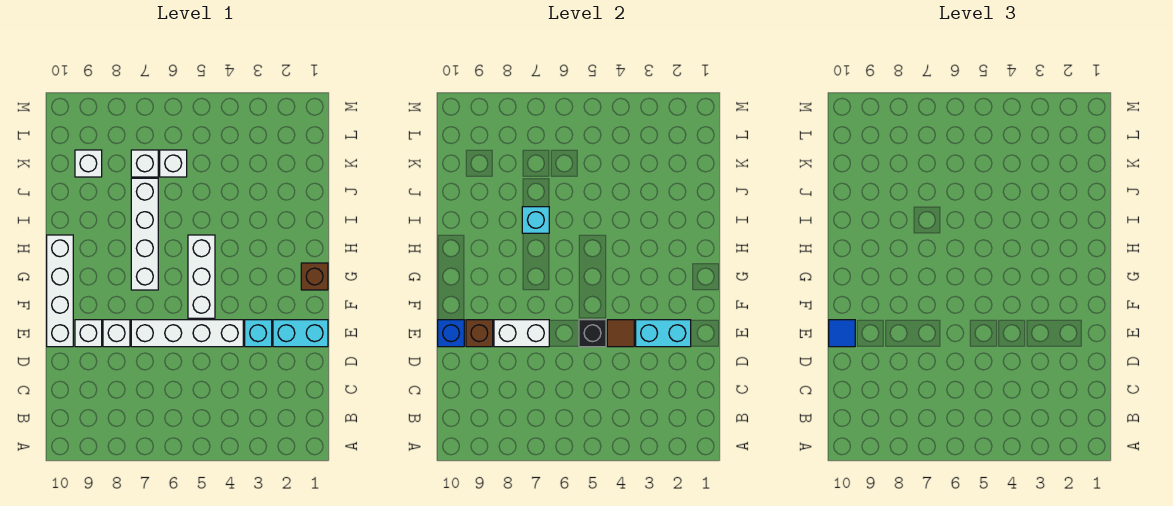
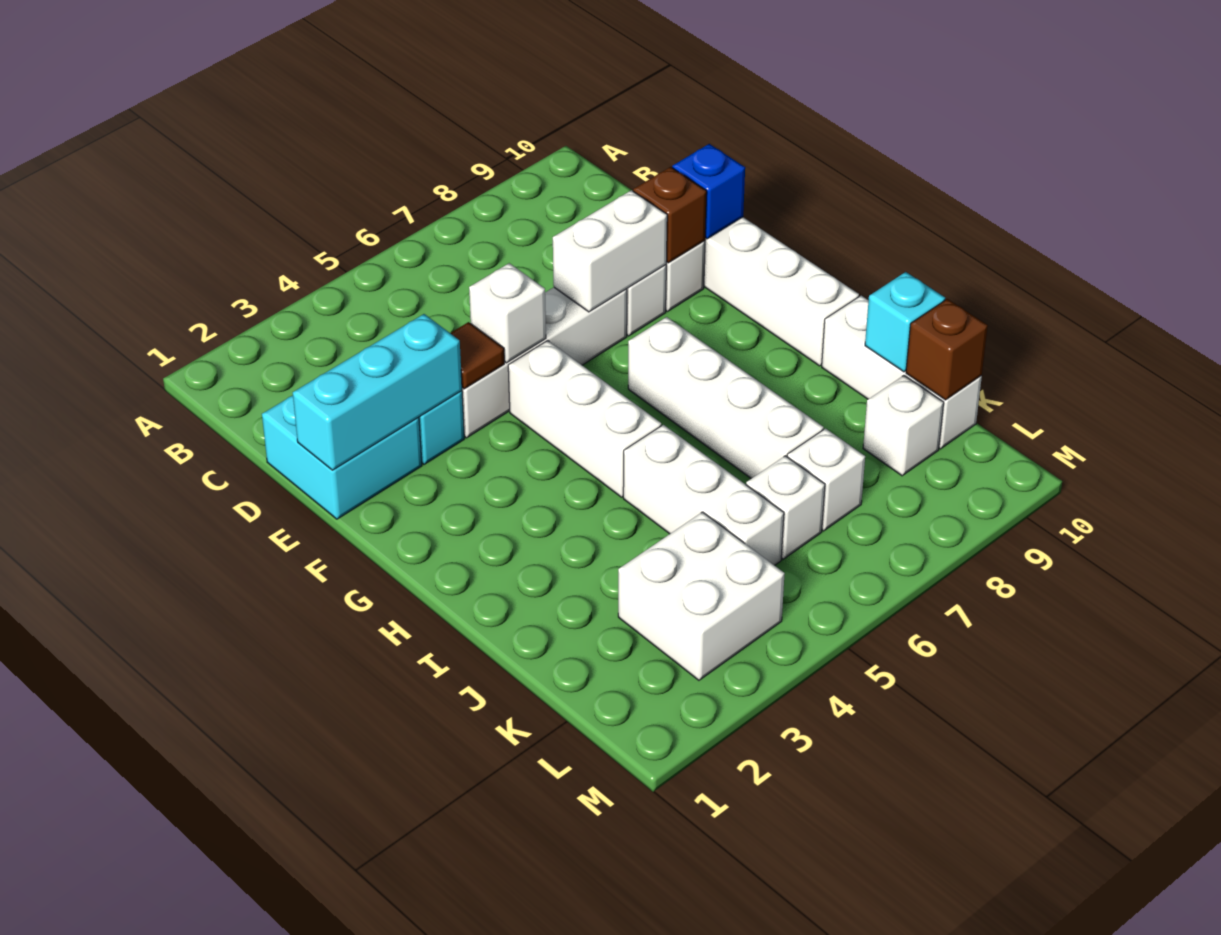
cyan 1x2 brick [273,320,328,347] -> cyan 2x2 brick [262,396,422,519]
cyan 1x2 brick [636,320,691,347] -> cyan 1x3 brick [293,314,462,470]
black 1x1 brick [579,320,606,347] -> white 1x1 brick [469,263,546,363]
blue 1x1 tile [829,320,855,347] -> none
brown 1x1 brick [301,263,328,290] -> brown 1x1 brick moved to [906,299,988,400]
none -> white 1x3 brick [623,425,784,565]
cyan 1x1 brick [522,207,549,233] -> cyan 1x1 brick moved to [865,272,945,372]
none -> white 1x3 brick [822,296,982,449]
none -> white 2x2 brick [618,512,785,680]

